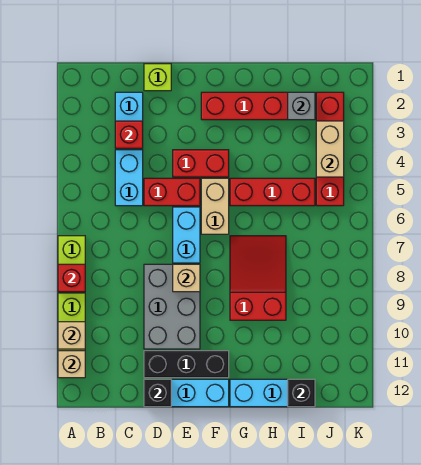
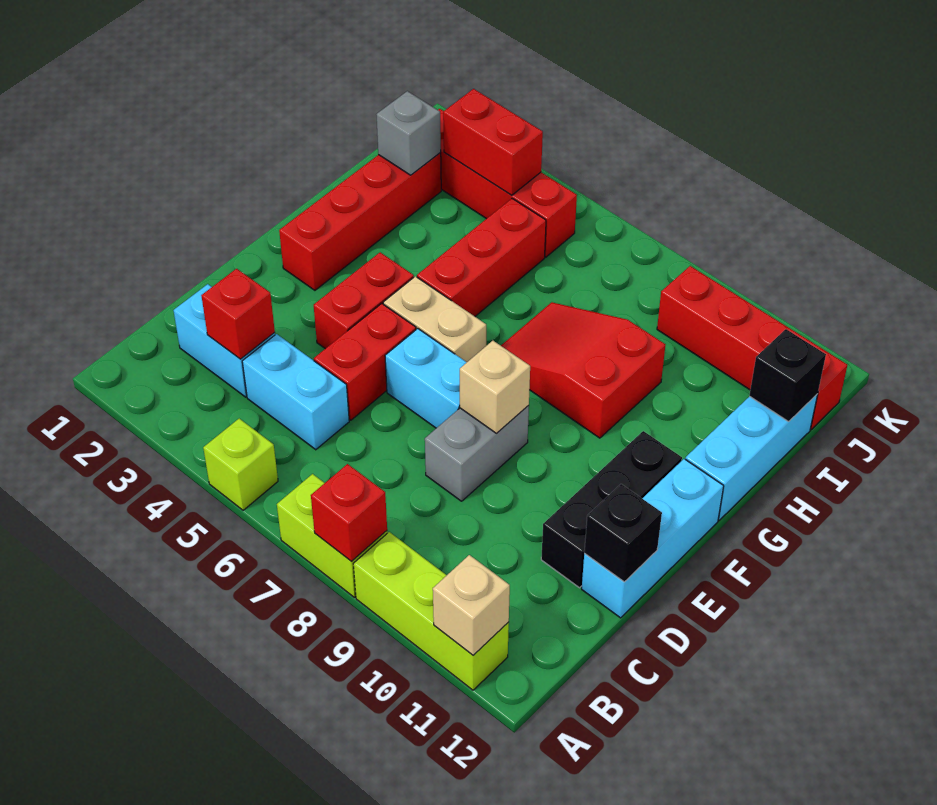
tan 1x1 brick [58,322,85,349] -> none
lime 1x1 brick [144,64,171,91] -> lime 1x1 brick moved to [203,419,278,510]
grey 2x3 brick [144,264,200,349] -> grey 1x2 brick [425,405,529,501]
tan 1x2 brick [316,121,344,177] -> red 1x2 brick [443,89,543,195]
none -> red 1x4 brick [657,266,847,429]

